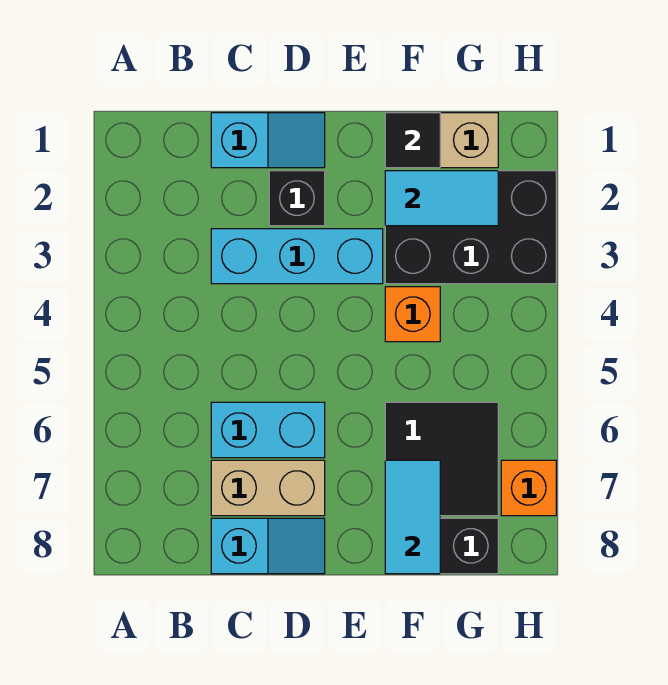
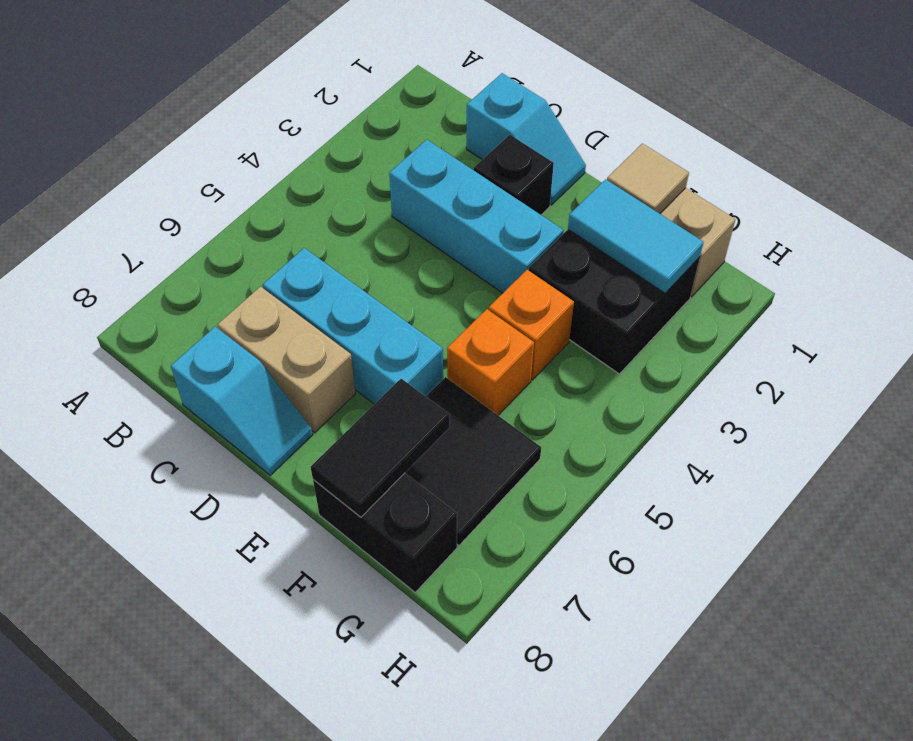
cyan 1x2 brick [211,402,325,458] -> cyan 1x3 brick [263,248,443,404]
black 1x1 tile [385,113,440,168] -> tan 1x1 tile [607,144,689,214]
black 2x3 brick [385,171,556,284] -> black 2x2 brick [529,230,700,374]
cyan 1x2 tile [385,460,440,574] -> black 1x2 tile [311,379,450,517]
orange 1x1 brick [501,460,556,516] -> orange 1x1 brick moved to [447,309,534,415]

